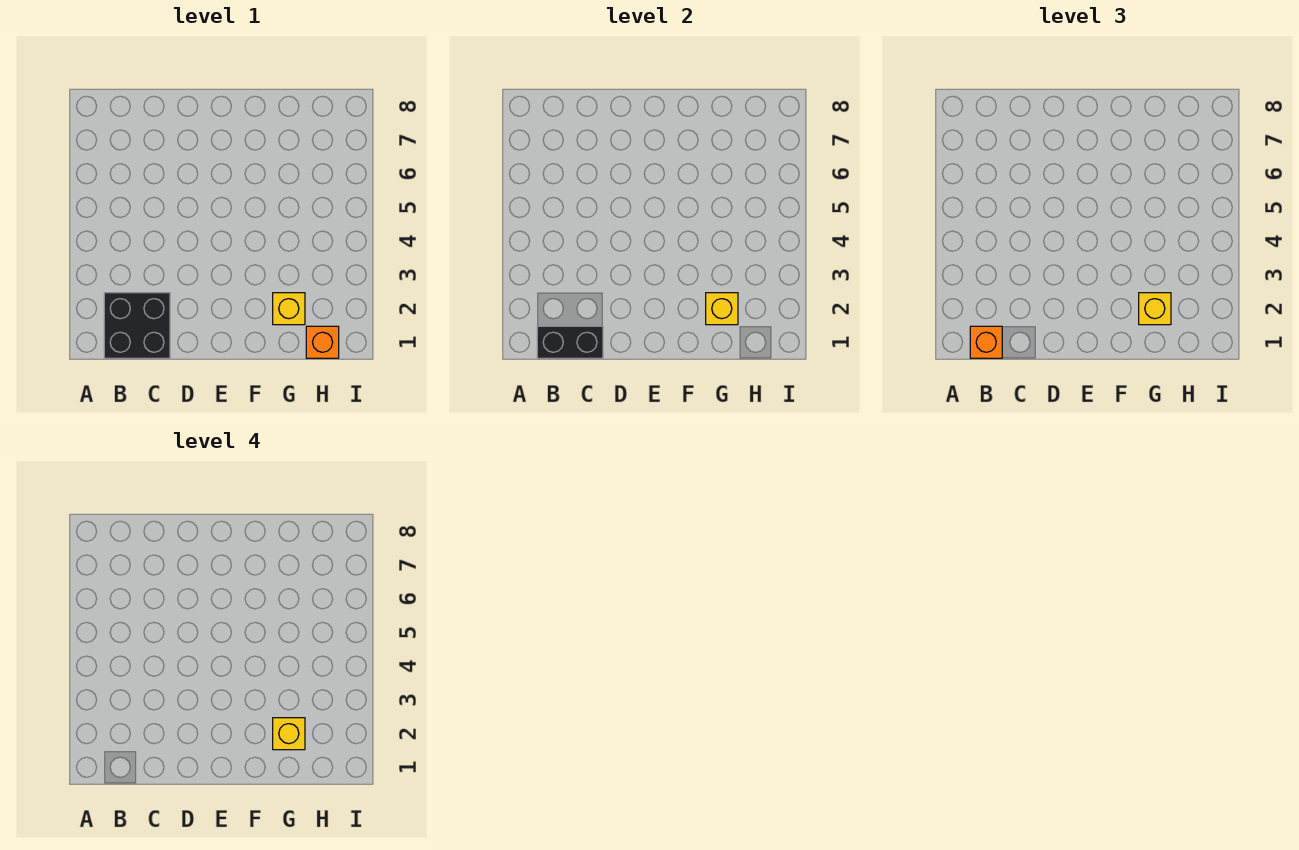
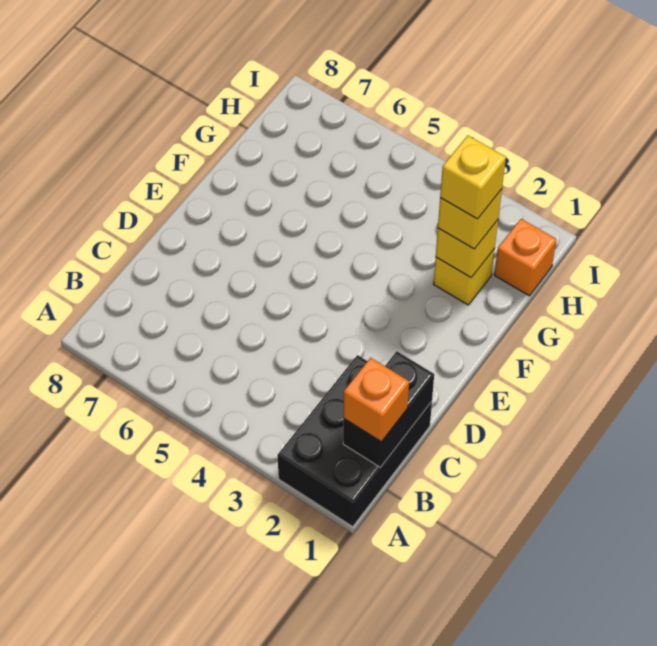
black 2x2 brick [104,293,170,358] -> black 2x3 brick [277,355,432,527]

